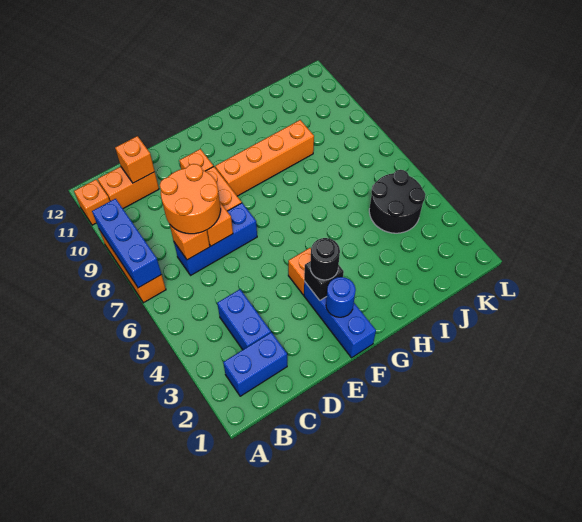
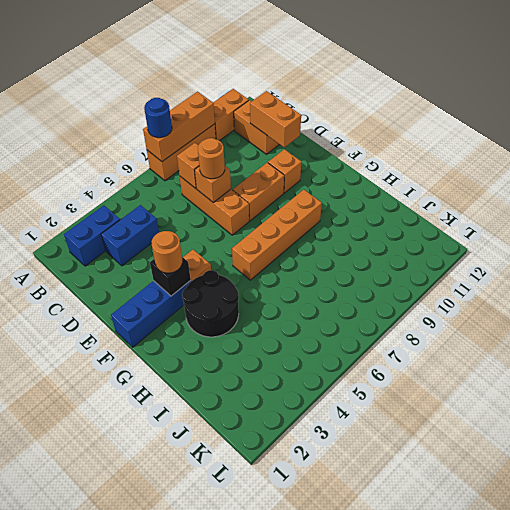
blue 1x3 brick [92,199,161,288] -> orange 1x3 brick [143,92,215,162]
orange 1x1 brick [74,180,110,225] -> orange 1x2 brick [213,89,249,141]
blue 1x2 brick [223,332,287,396] -> blue 1x2 brick turned to [64,205,120,266]
blue 1x3 brick [174,203,257,275] -> orange 1x3 brick [180,177,249,235]
orange 2x2 round brick [160,164,221,234] -> orange 1x1 round brick [198,138,225,179]
orange 1x1 brick [115,136,155,183] -> orange 1x2 brick [250,91,301,147]
blue 1x1 round brick [326,277,356,317] -> blue 1x1 round brick moved to [144,98,172,138]
black 1x1 round brick [310,238,340,280] -> orange 1x1 round brick [152,231,182,273]
orange 1x4 brick [215,120,314,196] -> orange 1x4 brick turned to [232,190,322,280]
black 2x2 round brick [369,170,426,233] -> black 2x2 round brick moved to [182,270,239,337]

